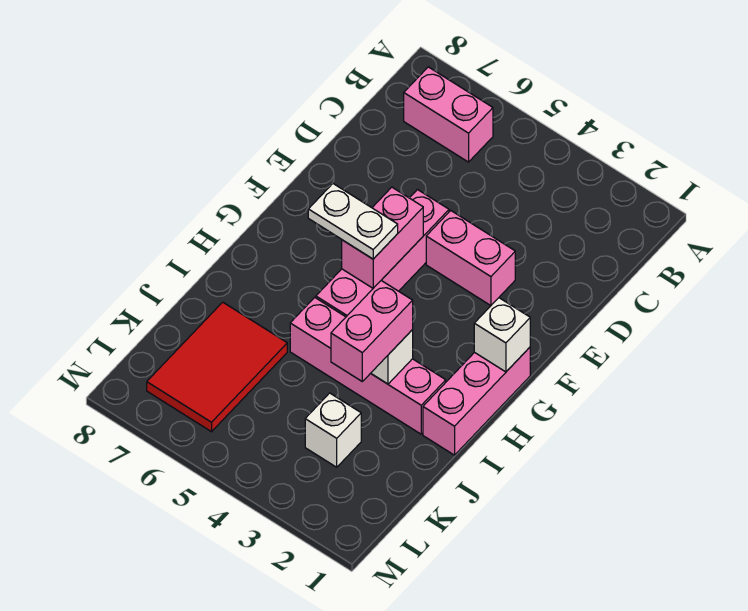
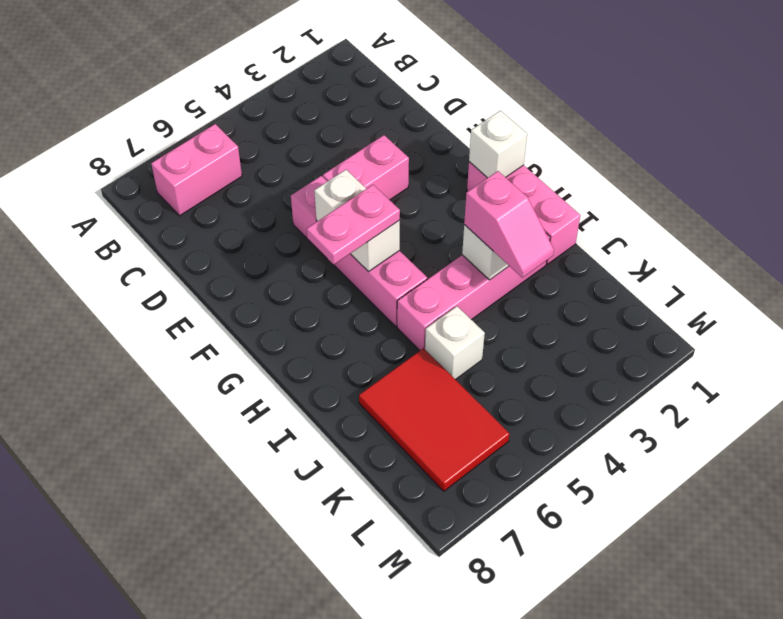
pink 1x2 brick [342,187,423,288] -> white 1x2 brick [314,170,400,272]
white 1x2 plate [308,184,398,259] -> pink 1x2 plate [307,185,400,265]
pink 1x2 brick [331,280,413,381] -> pink 1x2 slope [464,171,554,278]
white 1x1 brick [305,393,361,467] -> white 1x1 brick moved to [425,306,485,380]

